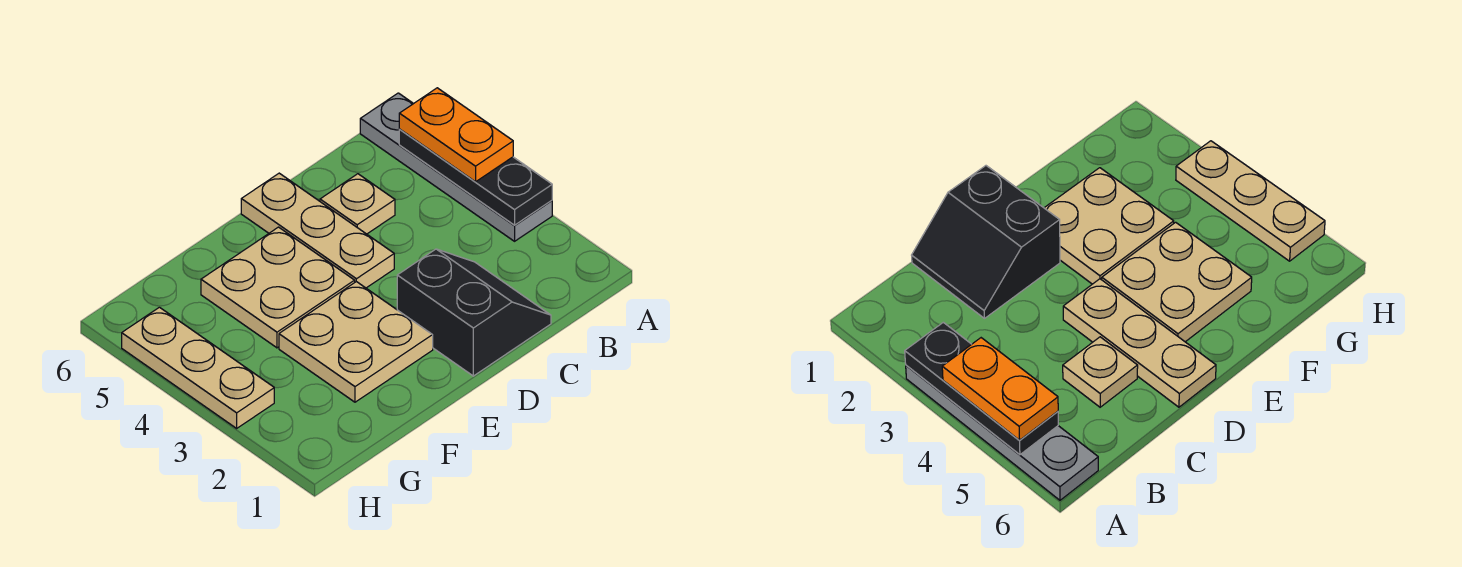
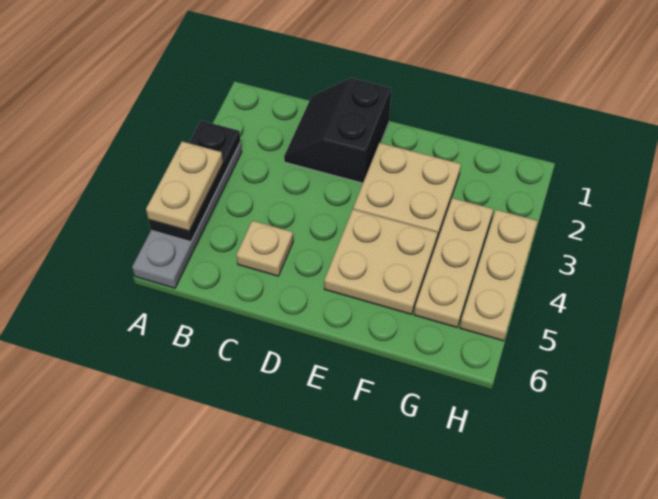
orange 1x2 plate [399,88,513,182] -> tan 1x2 plate [146,142,223,231]
tan 1x3 plate [241,173,394,288] -> tan 1x3 plate moved to [414,198,493,327]

